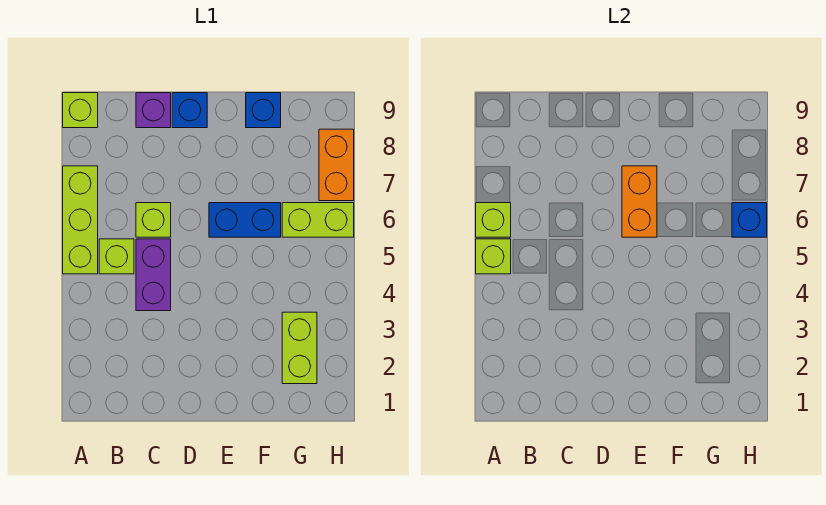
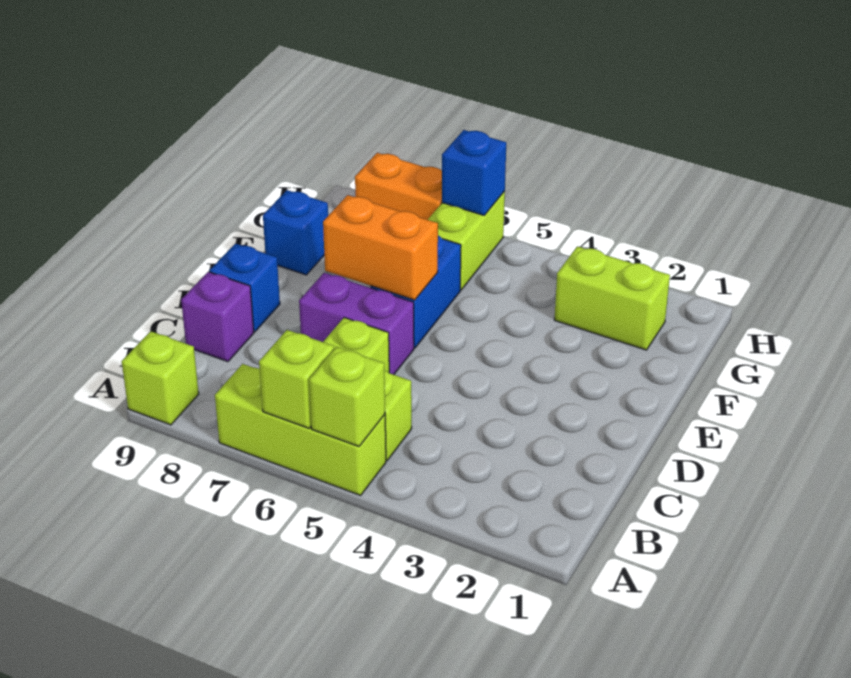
purple 1x2 brick [136,239,171,311] -> purple 1x2 brick moved to [299,273,414,375]

